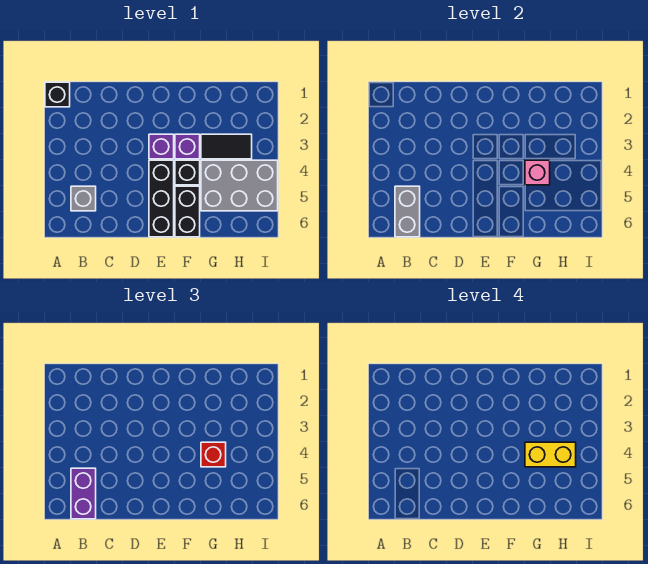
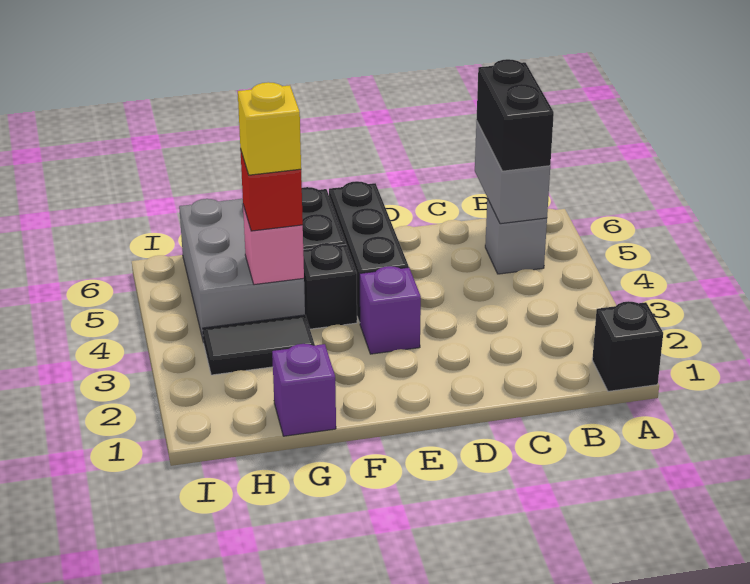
purple 1x2 brick [71,468,96,519] -> black 1x2 brick [476,59,554,171]
purple 1x1 brick [175,134,200,159] -> purple 1x1 brick moved to [272,344,336,436]
grey 2x3 brick [201,160,278,211] -> grey 2x3 brick turned to [179,199,305,343]
yellow 1x2 brick [525,442,576,467] -> yellow 1x1 brick [238,82,301,175]

